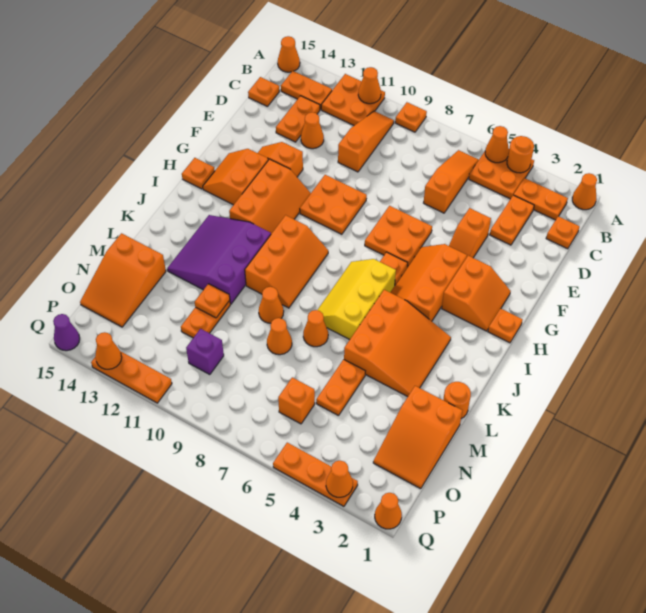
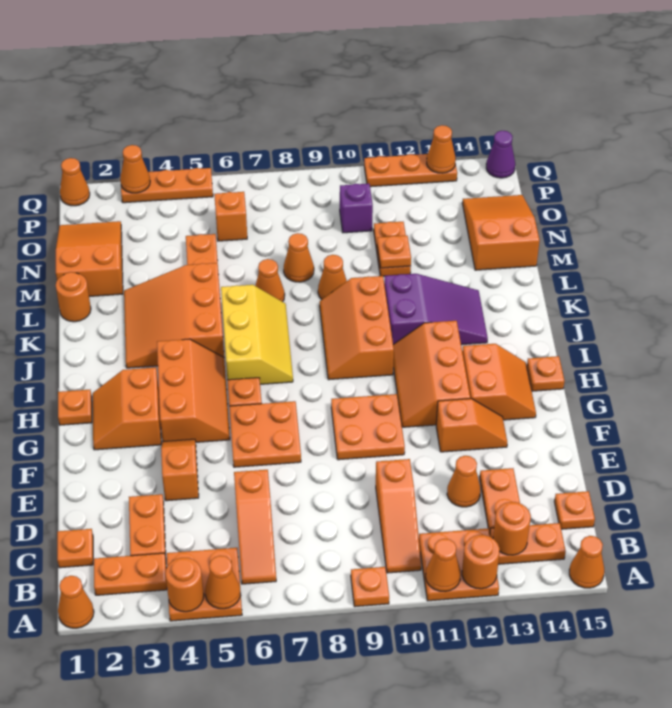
none -> orange 1x1 round brick [462,535,500,589]
none -> orange 1x1 round brick [493,502,531,555]
purple 3x3 slope [167,215,271,304] -> purple 2x3 slope [384,274,488,345]

